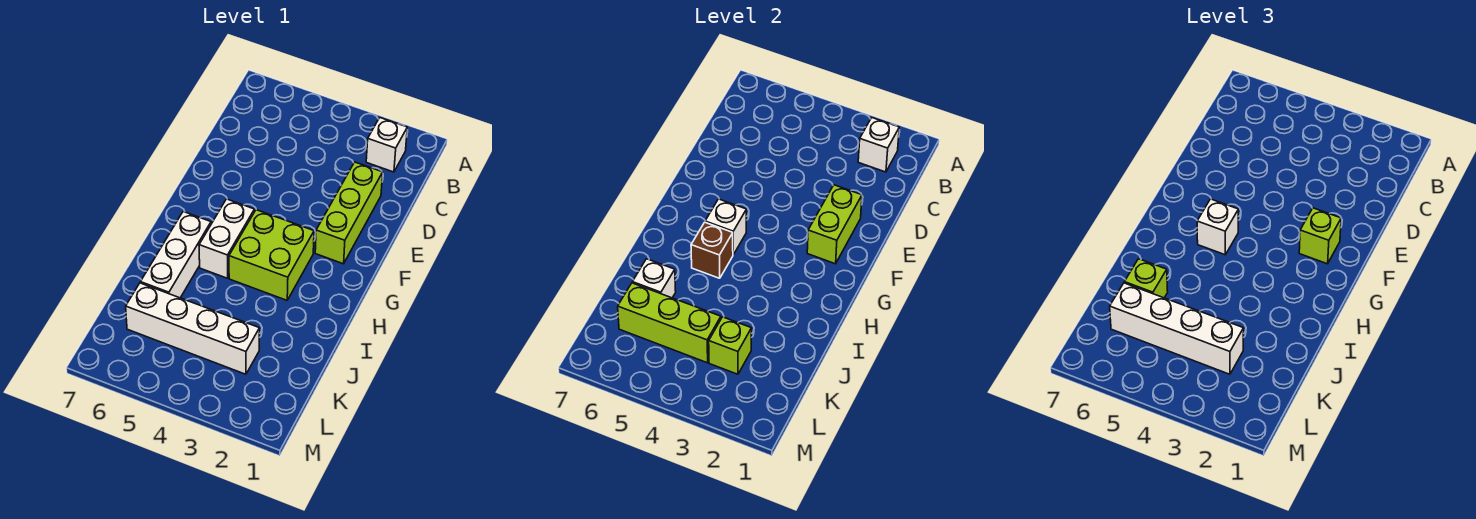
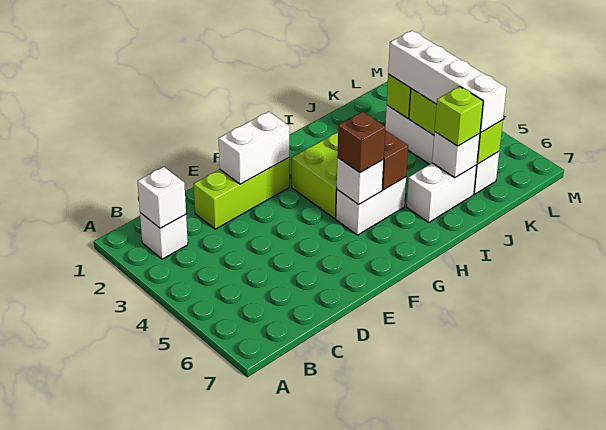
lime 1x2 brick [807,185,862,264] -> white 1x2 brick [219,112,290,184]
lime 1x1 brick [1299,208,1341,264] -> none
white 1x1 brick [1197,199,1238,255] -> brown 1x1 brick [337,112,385,173]
white 1x3 brick [140,212,211,298] -> white 1x2 brick [407,163,477,222]

